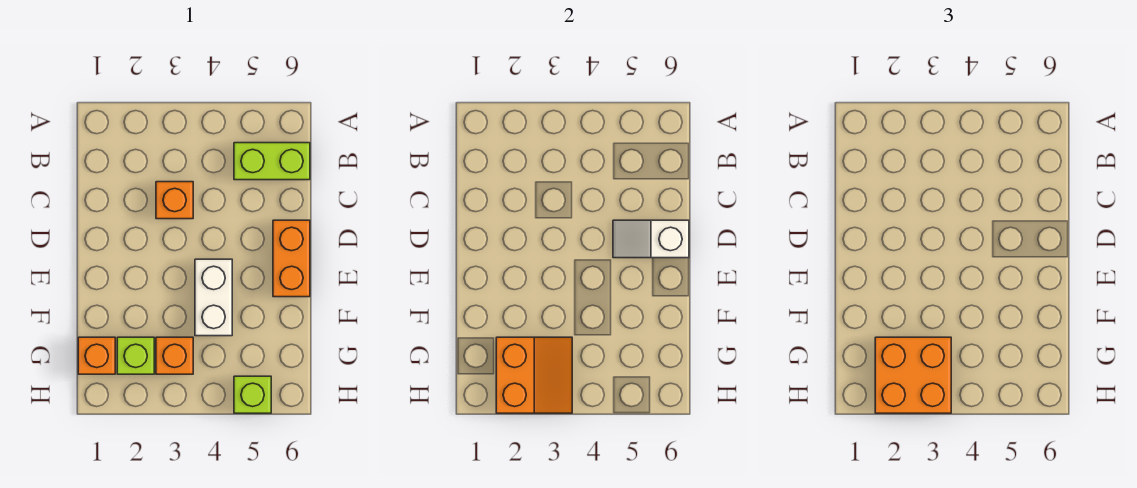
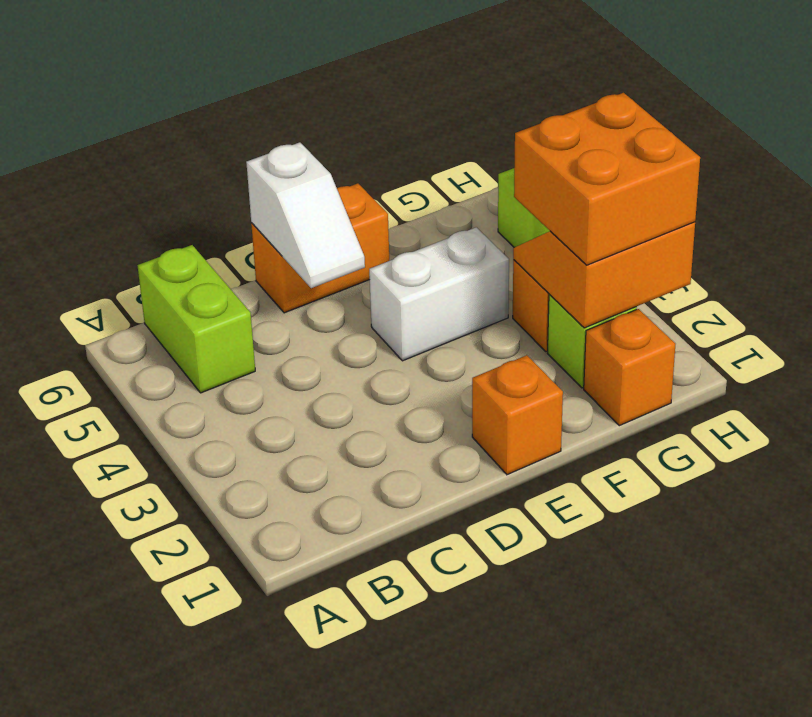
orange 1x1 brick [156,182,193,219] -> orange 1x1 brick moved to [472,355,563,475]

